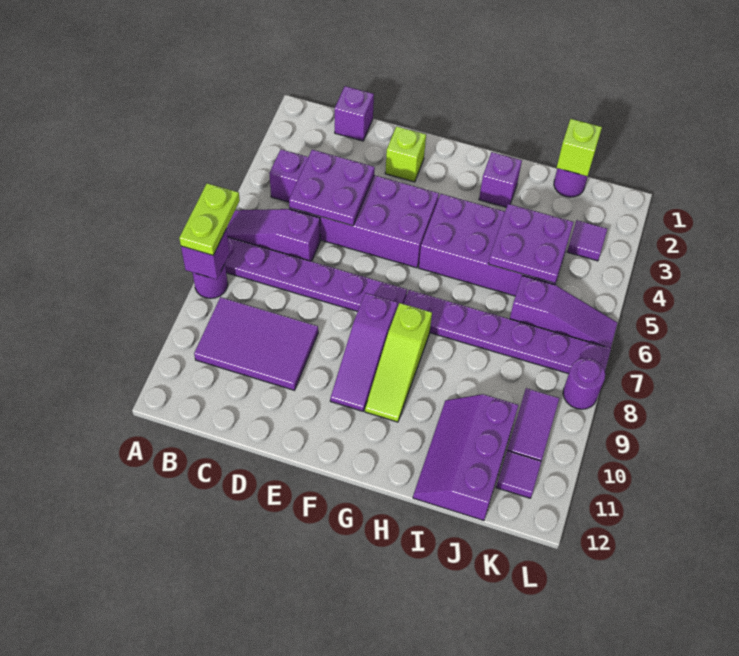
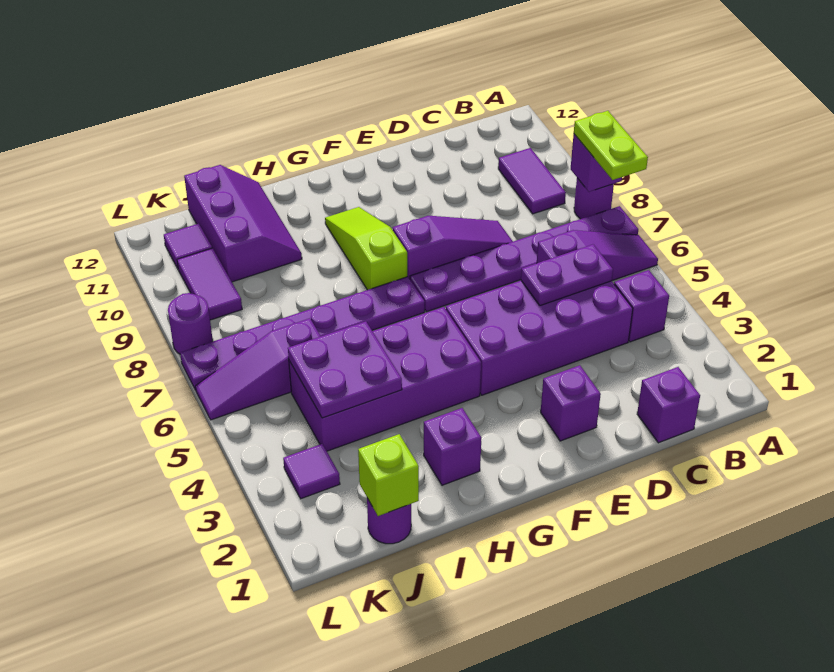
purple 2x3 tile [194,297,318,390] -> purple 1x2 tile [498,148,566,214]
purple 2x2 plate [289,150,375,226] -> purple 1x2 plate [521,244,613,306]
lime 1x1 brick [385,126,426,182] -> purple 1x1 brick [541,365,601,441]
purple 1x3 slope [330,293,398,411] -> purple 1x3 slope turned to [393,216,513,279]

